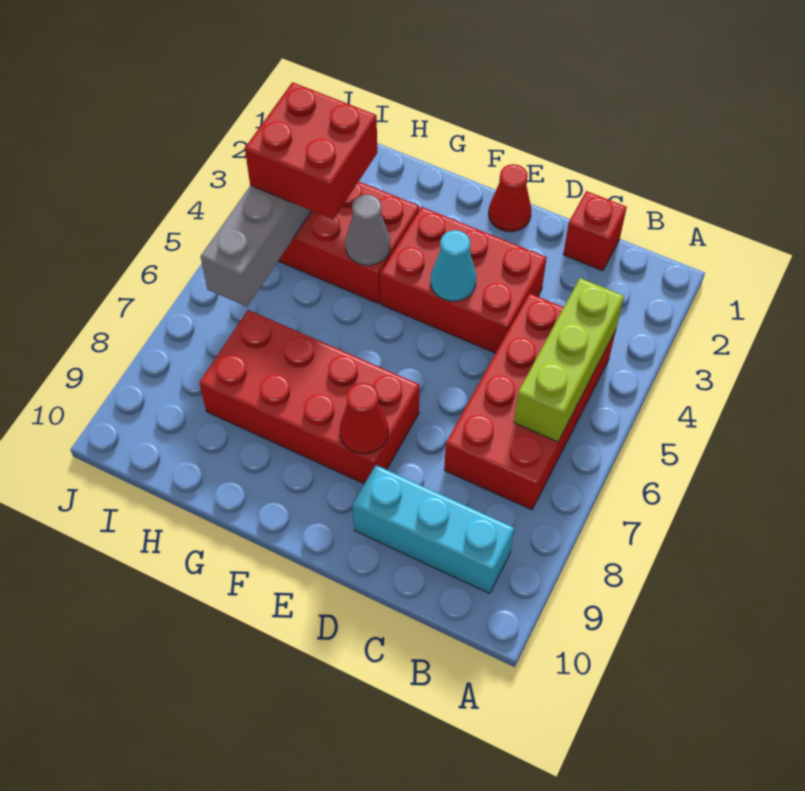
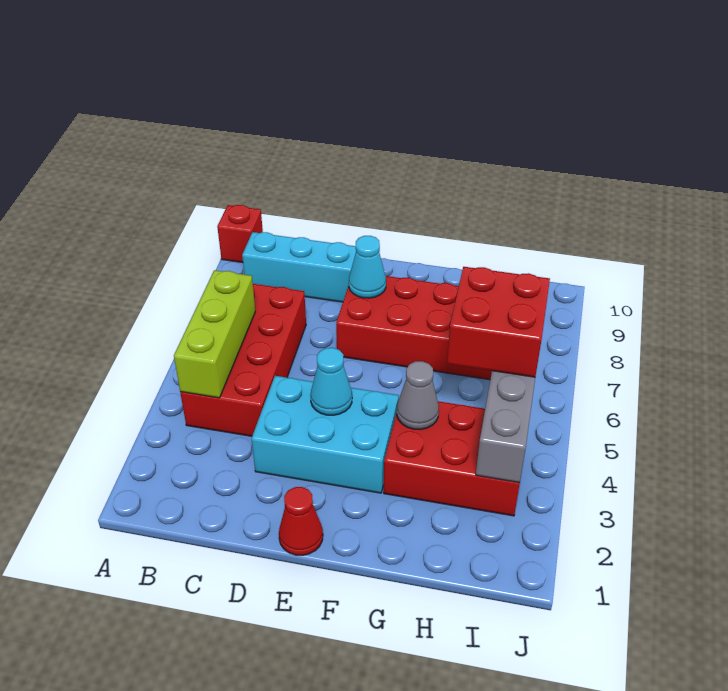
red 1x1 brick [563,191,627,271] -> red 1x1 brick moved to [217,205,263,263]
red 2x3 brick [380,207,547,353] -> cyan 2x3 brick [252,376,399,493]
red 1x1 cone [340,383,388,454] -> cyan 1x1 cone [349,236,386,298]
red 2x2 brick [245,82,377,219] -> red 2x2 brick moved to [447,267,550,377]

